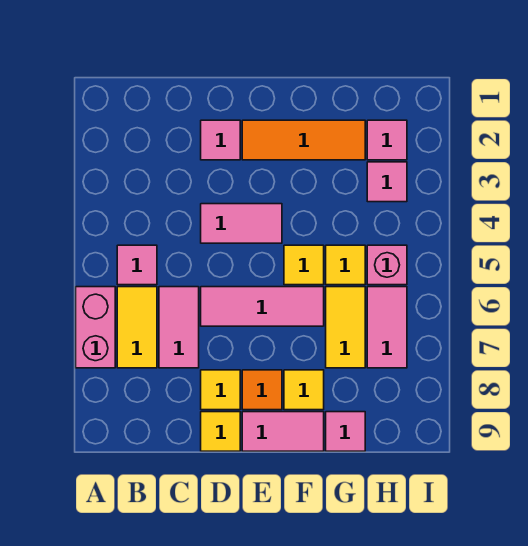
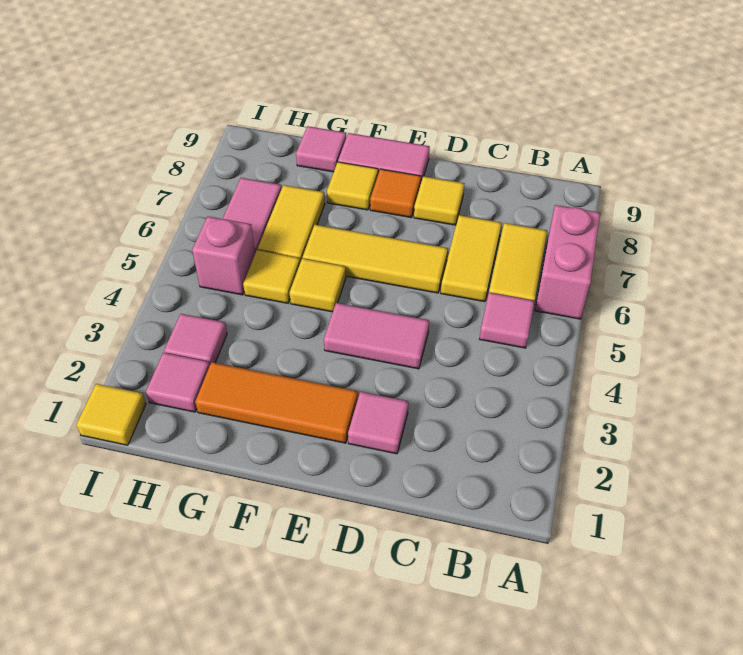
pink 1x2 tile [159,287,199,368] -> yellow 1x2 tile [441,215,502,302]
pink 1x3 tile [201,287,324,326] -> yellow 1x3 tile [303,225,448,293]
yellow 1x1 tile [201,412,240,451] -> yellow 1x1 tile moved to [76,384,146,445]

